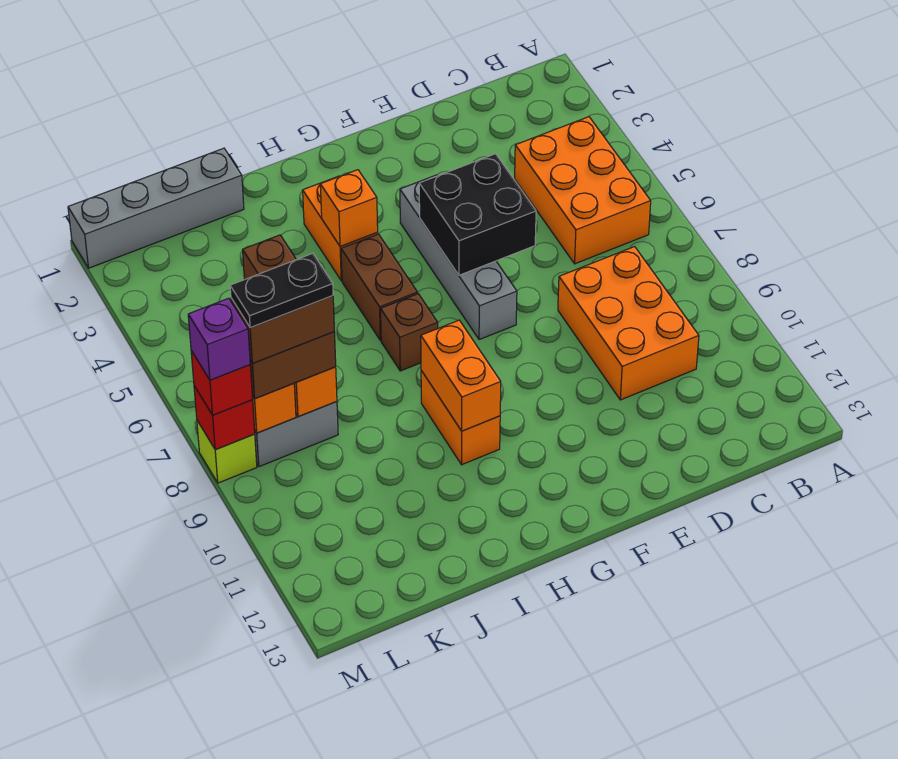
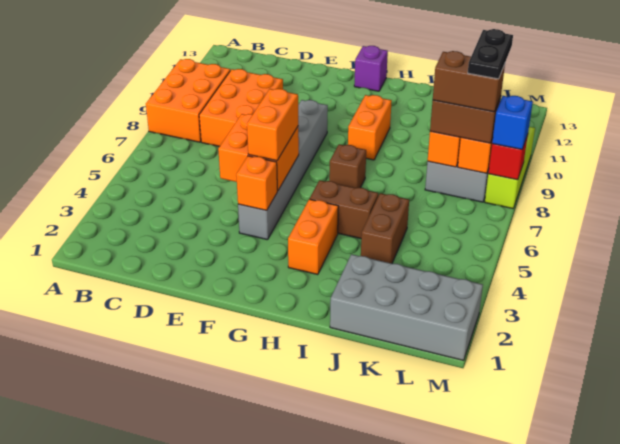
orange 2x3 brick [515,117,651,264] -> orange 2x3 brick moved to [146,59,230,142]
black 2x2 brick [419,154,536,275] -> orange 2x2 brick [218,114,299,191]
grey 1x4 brick [400,175,517,340] -> grey 1x6 brick [238,100,328,240]
orange 1x1 brick [320,170,378,247] -> orange 1x1 brick moved to [236,156,277,210]
brown 1x2 brick [341,234,417,340] -> brown 1x2 brick turned to [310,180,378,239]
orange 1x2 brick [421,320,501,431] -> orange 1x2 brick moved to [247,89,298,161]
grey 1x4 brick [68,148,244,268] -> grey 2x4 brick [330,254,483,360]
black 1x2 plate [230,253,333,328] -> black 1x2 plate turned to [468,29,513,79]
lime 1x1 brick [197,421,257,483] -> lime 1x3 brick [485,127,535,208]
red 1x1 brick [191,351,253,415] -> blue 1x1 brick [492,96,533,149]
purple 1x1 brick [188,298,250,380] -> purple 1x1 brick moved to [354,46,388,91]

